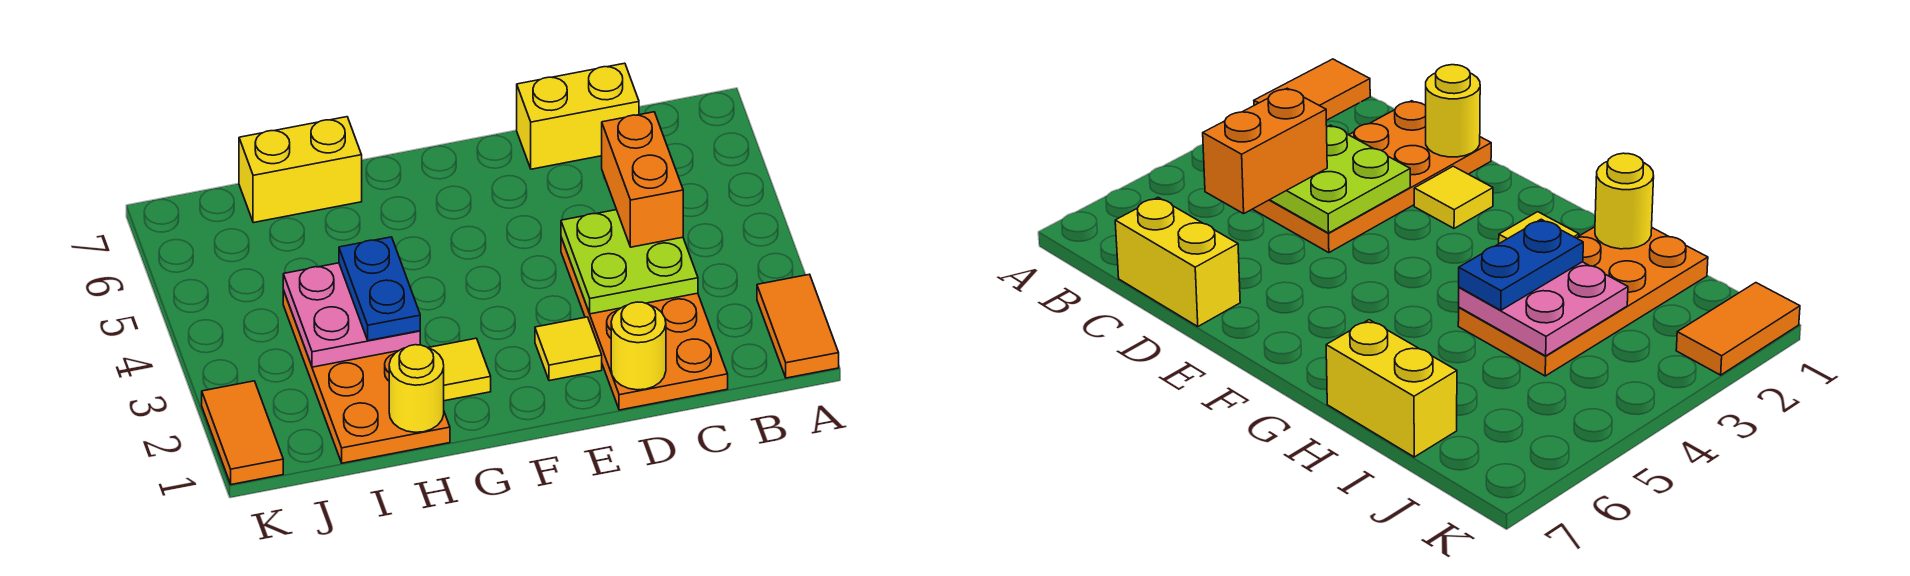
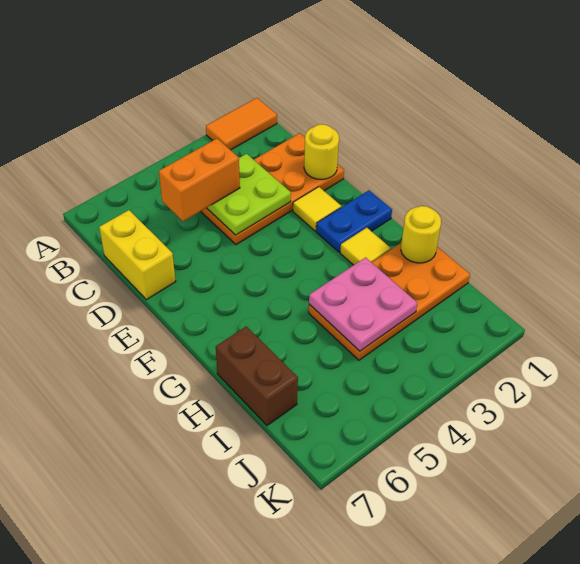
blue 1x2 plate [339,237,420,341] -> blue 1x2 plate moved to [316,190,392,252]
yellow 1x2 brick [239,117,362,223] -> brown 1x2 brick [216,326,298,425]
orange 1x2 tile [202,381,283,485] -> none

